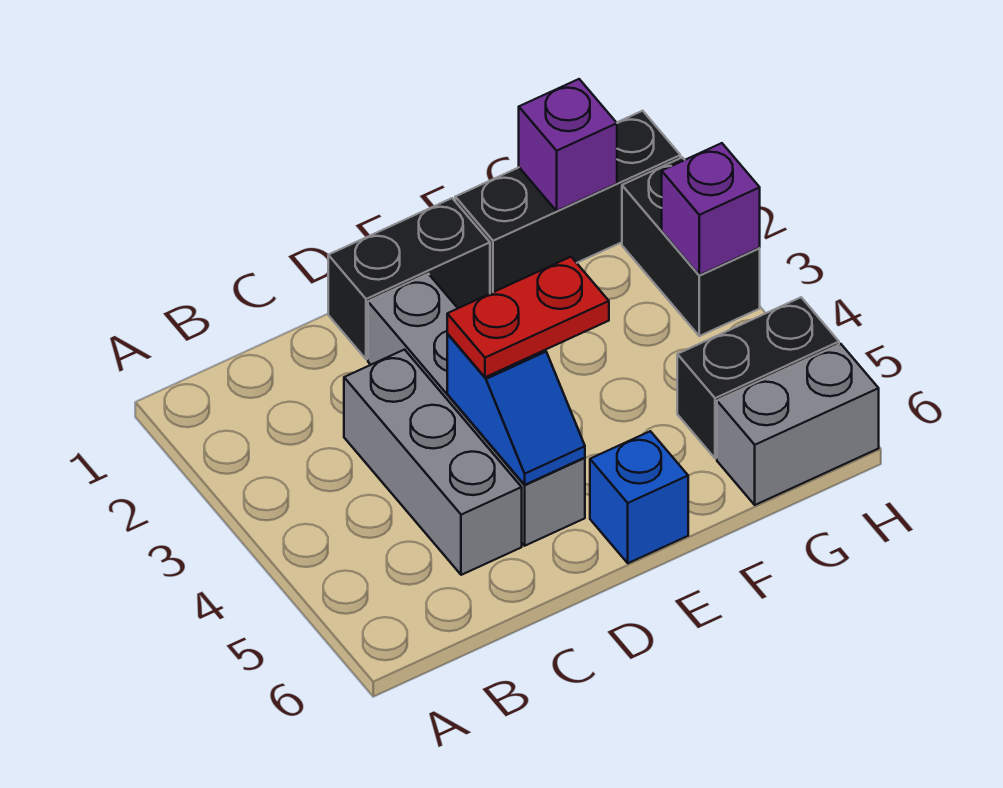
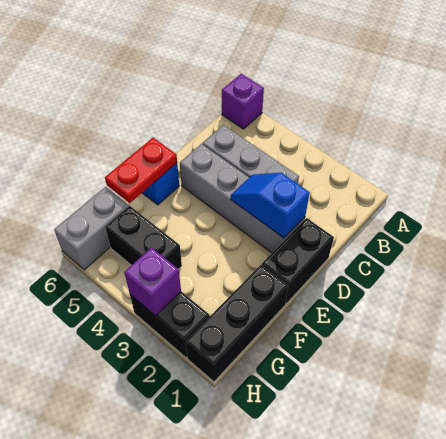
blue 1x2 slope [447,334,585,485] -> blue 1x2 slope moved to [231,173,310,238]
red 1x2 plate [447,257,609,377] -> red 1x2 plate moved to [105,138,177,203]
purple 1x1 brick [519,79,617,211] -> purple 1x1 brick moved to [222,74,264,129]
black 1x2 brick [677,297,839,459] -> black 1x2 brick turned to [105,206,182,269]

